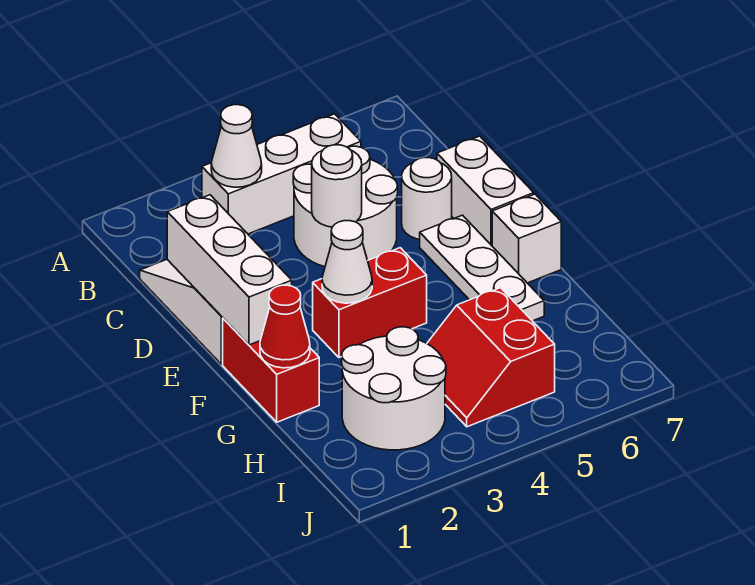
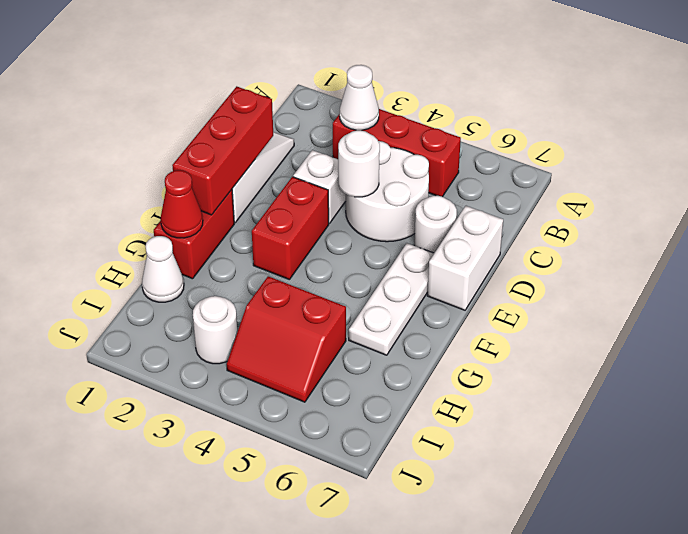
white 1x3 brick [202,114,361,234] -> red 1x3 brick [333,109,461,197]
white 1x3 brick [167,195,292,345] -> red 1x3 brick [172,86,273,215]
red 1x2 brick [313,248,427,358] -> red 1x2 brick turned to [252,177,329,280]
white 1x1 cone [322,221,372,303] -> white 1x1 cone moved to [142,236,184,302]
white 1x1 brick [492,194,561,283] -> white 1x1 brick moved to [293,150,346,224]
white 2x2 round brick [342,327,446,450] -> white 1x1 round brick [193,296,237,364]
red 2x2 slope [427,288,555,427] -> red 2x2 slope turned to [227,276,346,402]

